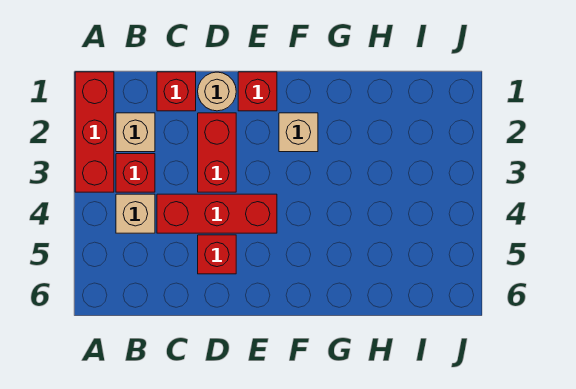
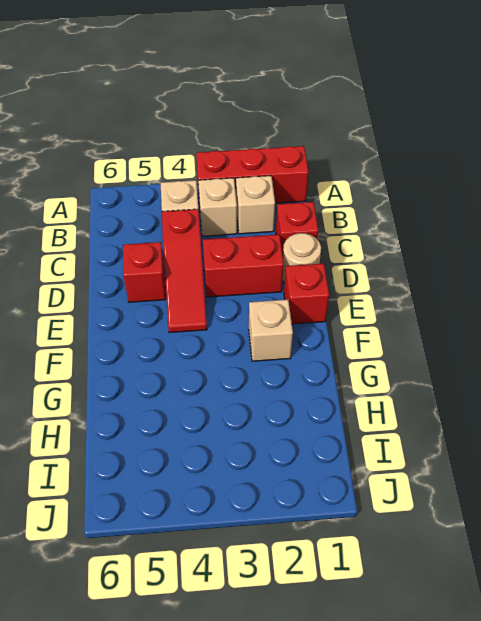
red 1x1 brick [116,154,155,192] -> tan 1x1 brick [198,178,237,236]
red 1x3 brick [157,194,277,233] -> red 1x3 slope [162,209,207,332]

